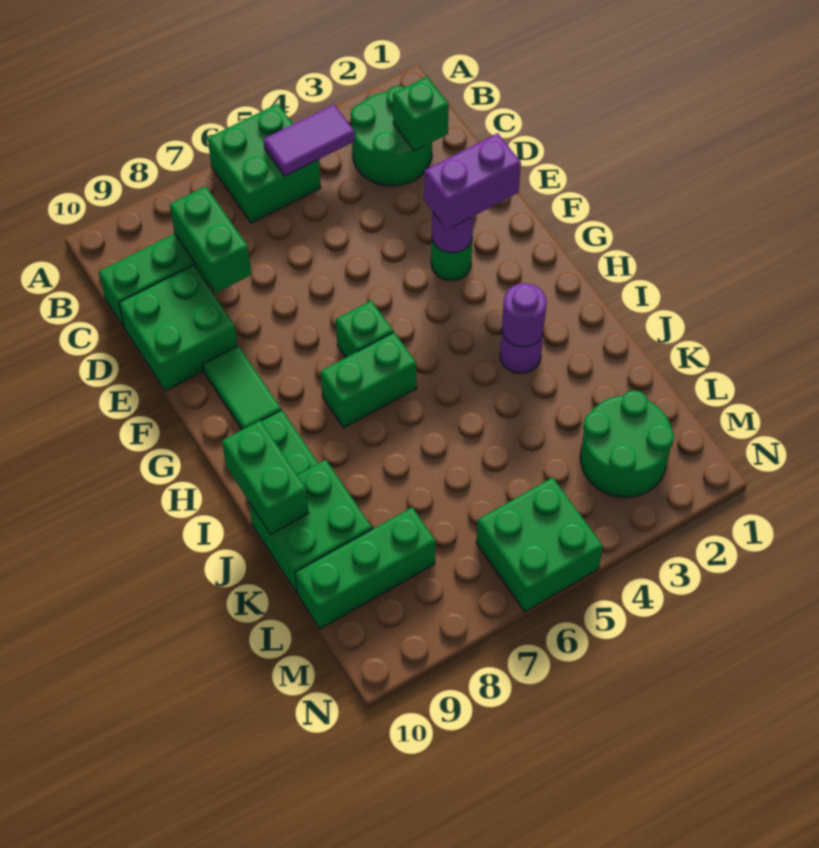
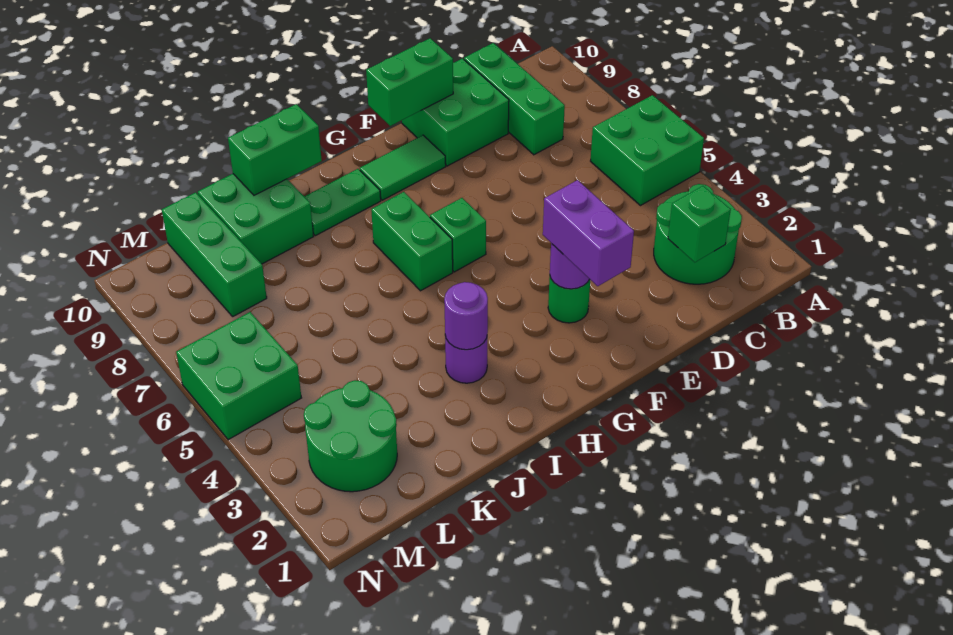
purple 1x2 tile [264,104,355,176] -> none
green 1x2 brick [170,186,251,293] -> green 1x2 brick moved to [366,38,453,126]

